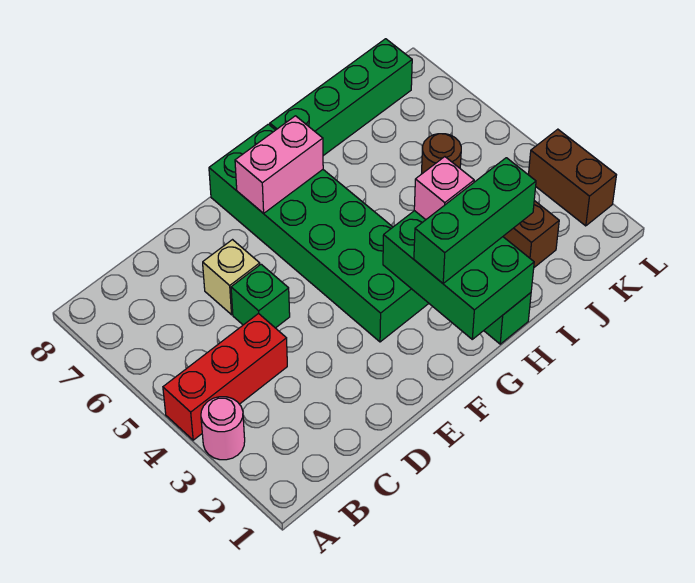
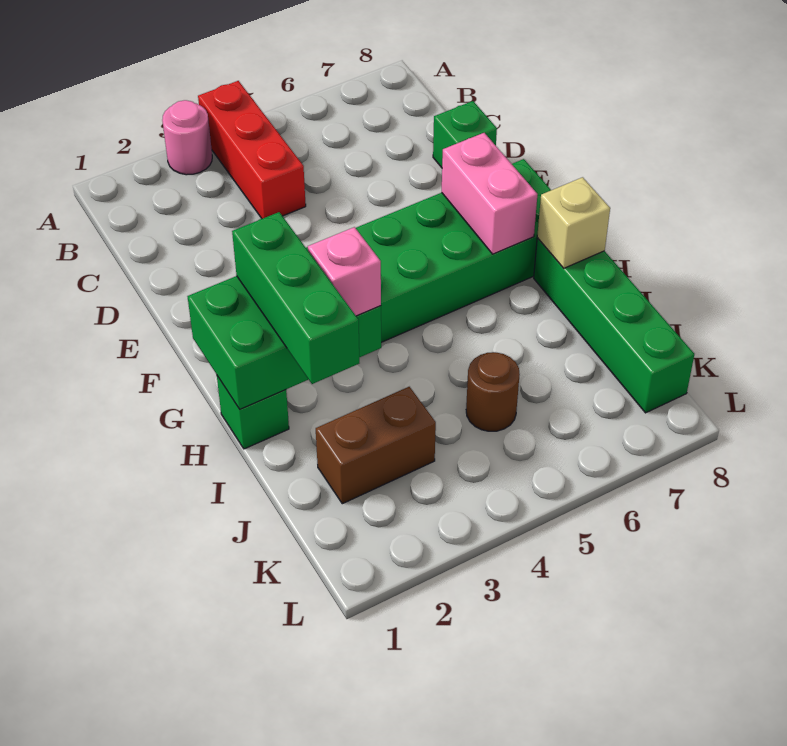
green 1x1 brick [231,264,290,328] -> green 1x1 brick moved to [433,101,497,168]
tan 1x1 brick [203,240,260,315] -> tan 1x1 brick moved to [537,177,610,268]
brown 1x2 brick [529,129,616,226] -> none

